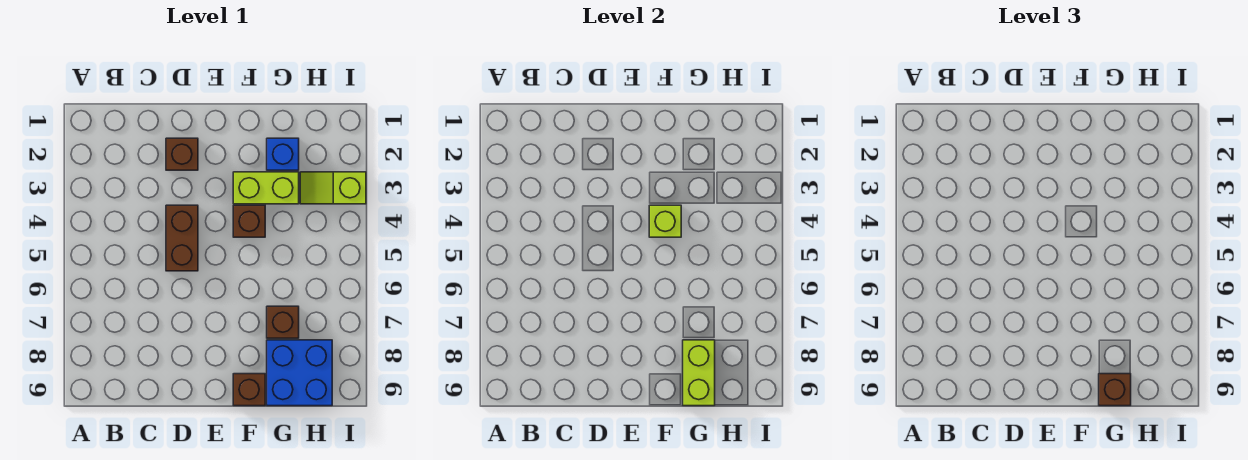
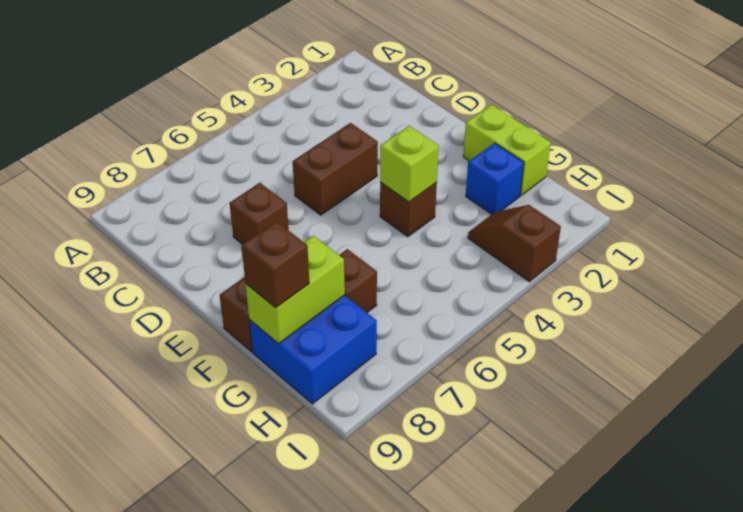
brown 1x1 brick [166,138,198,170] -> brown 1x1 brick moved to [230,183,289,244]
lime 1x2 brick [233,172,299,204] -> lime 1x2 brick moved to [463,105,551,195]
lime 1x2 slope [300,172,366,204] -> brown 1x2 slope [468,205,561,282]

